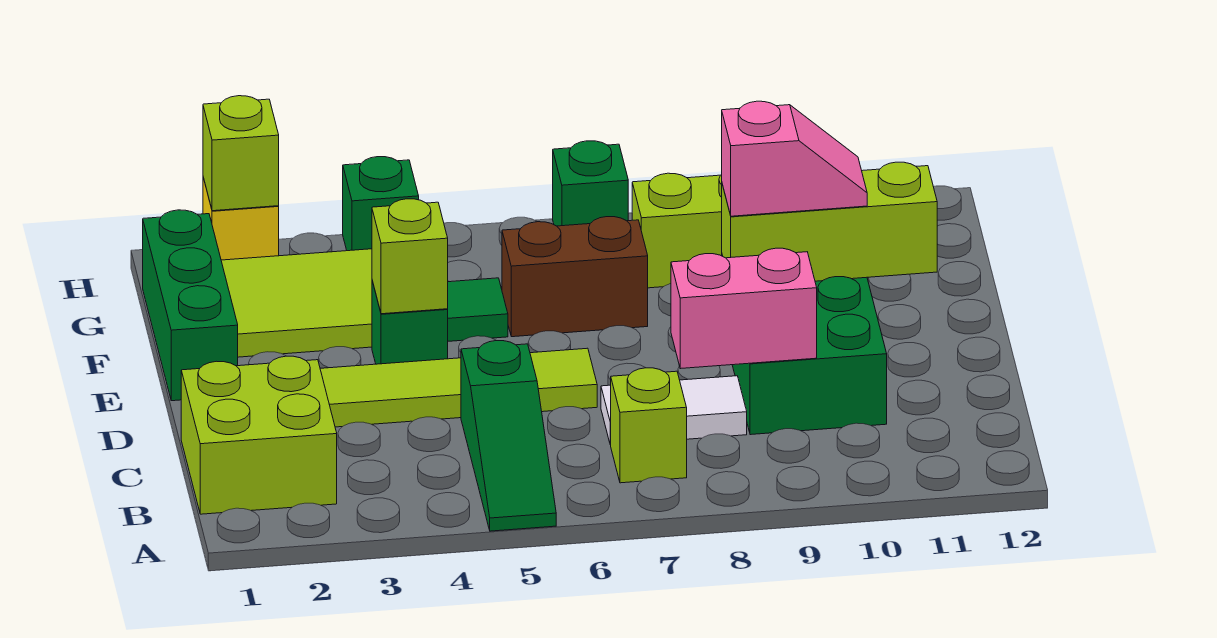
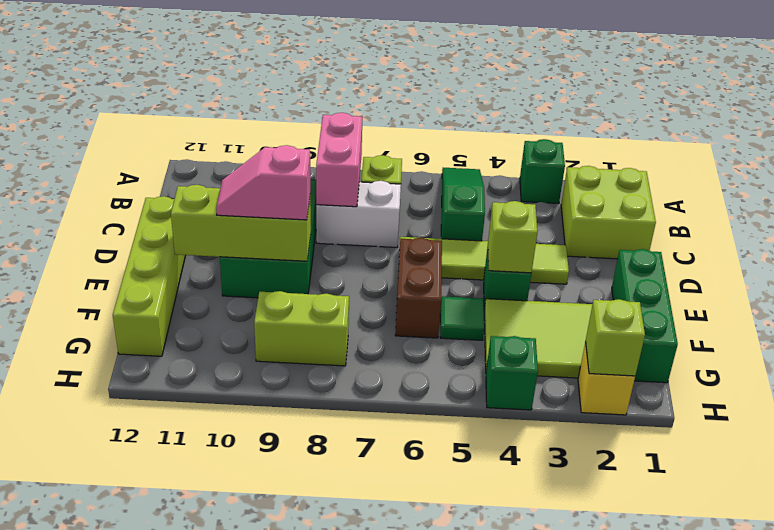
white 1x2 tile [601,376,747,445] -> white 1x2 brick [316,181,401,247]
pink 1x2 brick [671,248,817,369] -> pink 1x2 brick turned to [316,113,362,207]
none -> lime 1x4 brick [113,196,186,356]
brown 1x2 brick [502,217,648,337] -> brown 1x2 brick turned to [395,238,442,338]
green 1x1 brick [553,141,628,226] -> green 1x1 brick moved to [520,139,565,204]

